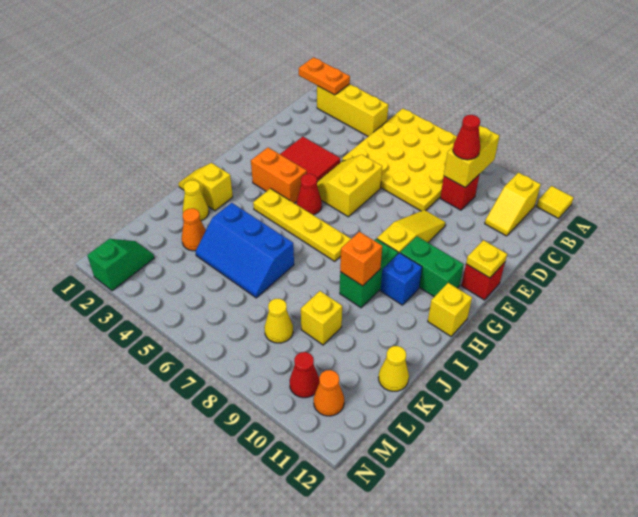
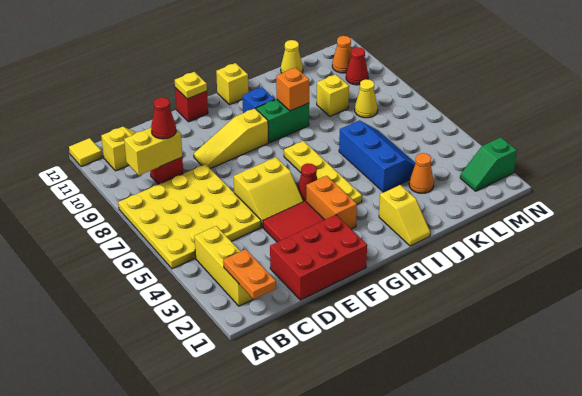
none -> red 2x3 brick [270,215,367,300]
green 1x2 brick [400,236,464,297] -> none
yellow 1x1 cone [183,180,209,221] -> none

